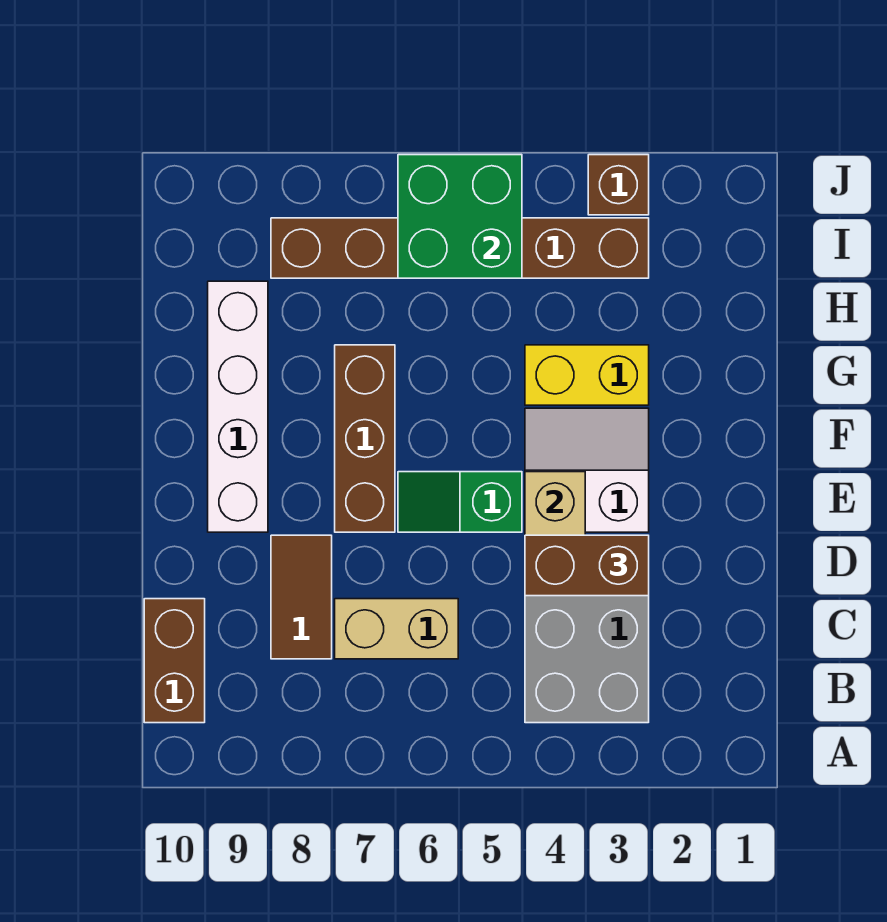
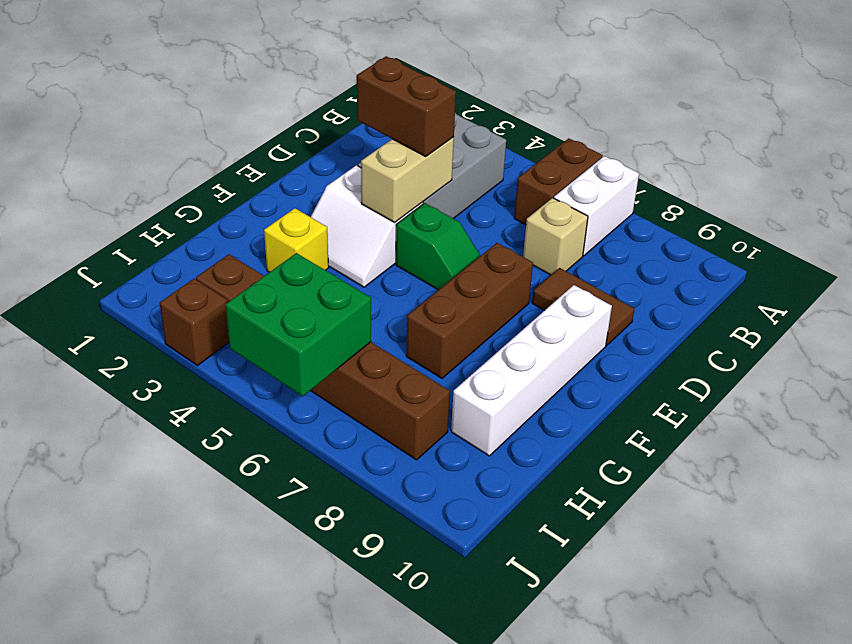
none -> white 1x2 brick [554,156,639,256]
brown 1x2 brick [144,599,205,723] -> brown 1x2 brick moved to [514,138,603,225]
tan 1x2 brick [335,599,458,659] -> tan 1x1 brick [523,198,588,275]
brown 1x2 tile [271,535,332,659] -> brown 1x2 tile turned to [532,268,634,346]
yellow 1x2 brick [525,345,649,405] -> yellow 1x1 brick [264,208,329,272]

